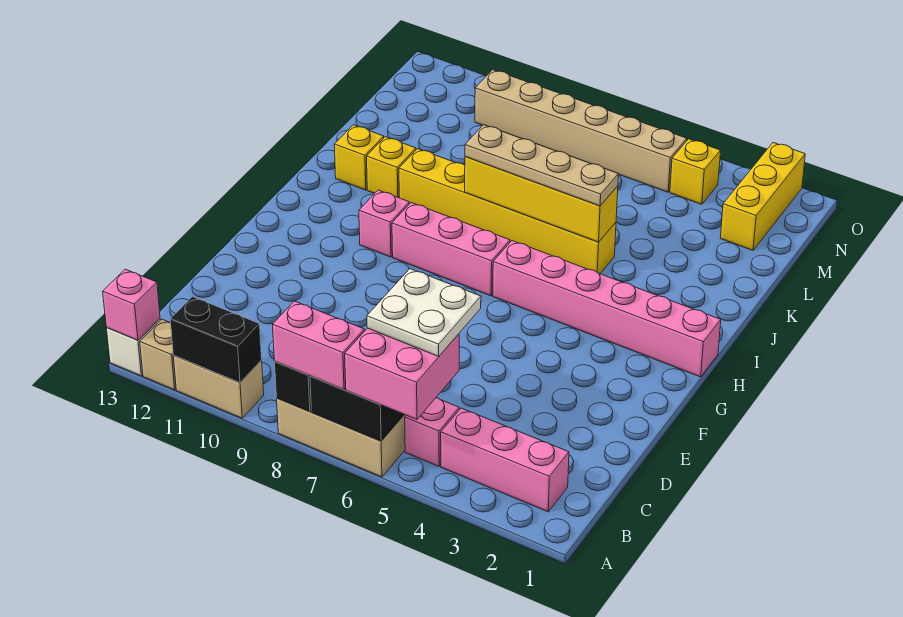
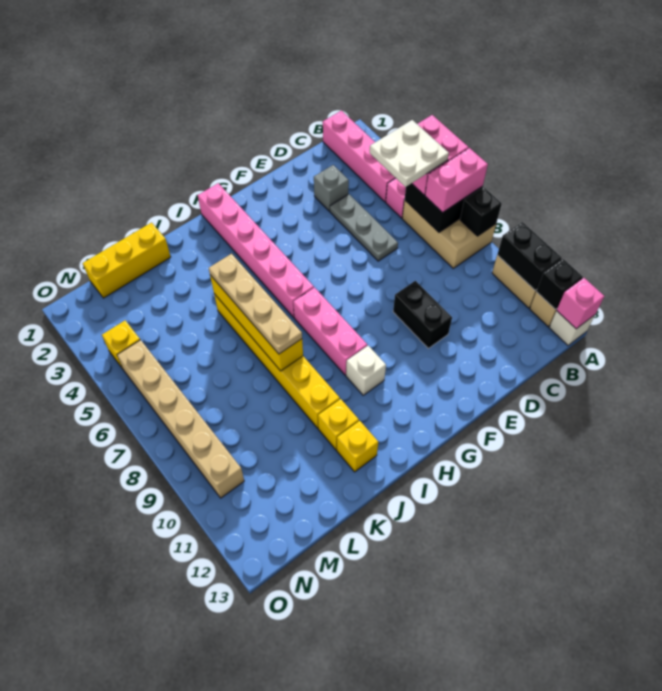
pink 1x2 brick [273,301,364,390] -> pink 1x2 brick turned to [425,148,488,212]
none -> black 1x1 brick [536,259,583,310]
pink 1x3 brick [441,408,569,512] -> pink 1x4 brick [323,111,395,202]
none -> grey 1x1 brick [314,165,349,211]
none -> grey 1x3 plate [330,194,398,261]
none -> black 1x2 brick [393,281,452,348]
pink 1x1 brick [359,190,409,257] -> white 1x1 brick [346,346,386,395]
yellow 1x3 brick [720,143,805,250] -> yellow 1x3 brick moved to [83,223,171,298]

